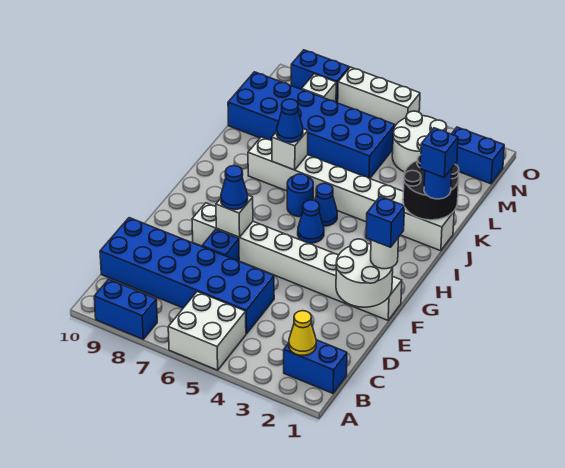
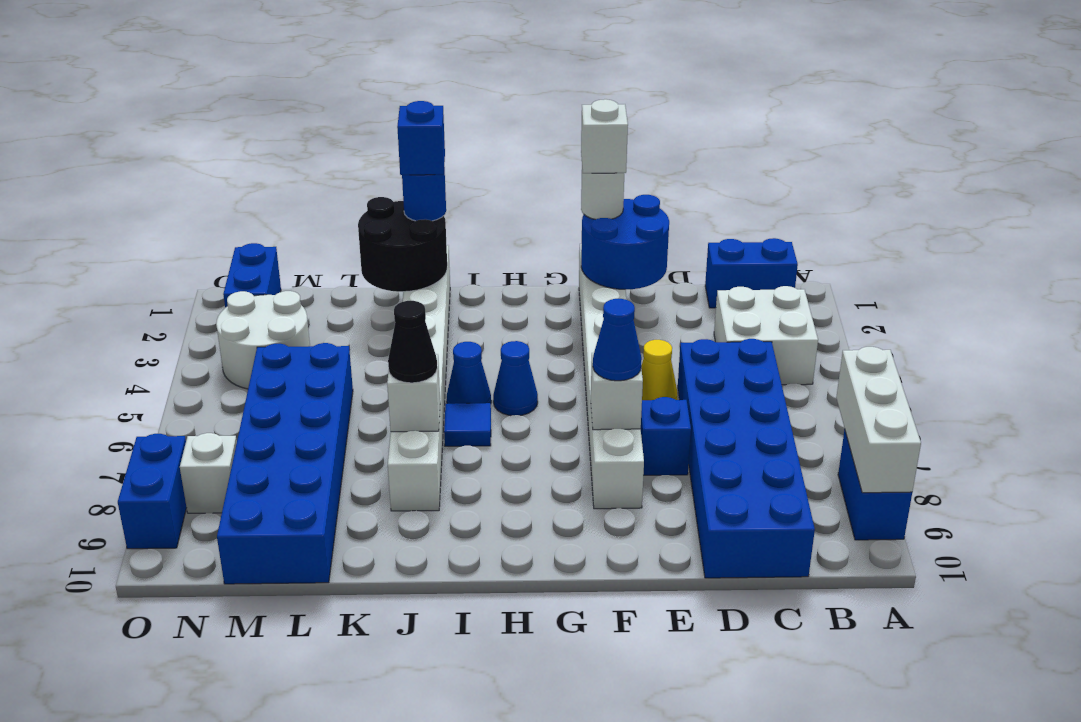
white 2x2 brick [168,292,246,370] -> white 2x2 brick moved to [714,286,818,385]
blue 1x2 brick [284,340,347,393] -> blue 1x2 brick turned to [705,238,798,308]
yellow 1x1 cone [289,311,316,355] -> yellow 1x1 cone moved to [641,340,678,400]
white 2x2 round brick [336,239,393,307] -> blue 2x2 round brick [581,195,669,289]
blue 1x1 brick [366,196,405,247] -> white 1x1 brick [581,99,628,173]
blue 1x1 round brick [287,174,313,217] -> blue 1x1 tile [444,403,491,446]
blue 1x1 cone [277,99,303,142] -> black 1x1 cone [388,301,437,383]
white 1x3 brick [338,67,420,126] -> white 1x3 brick moved to [836,347,921,493]

